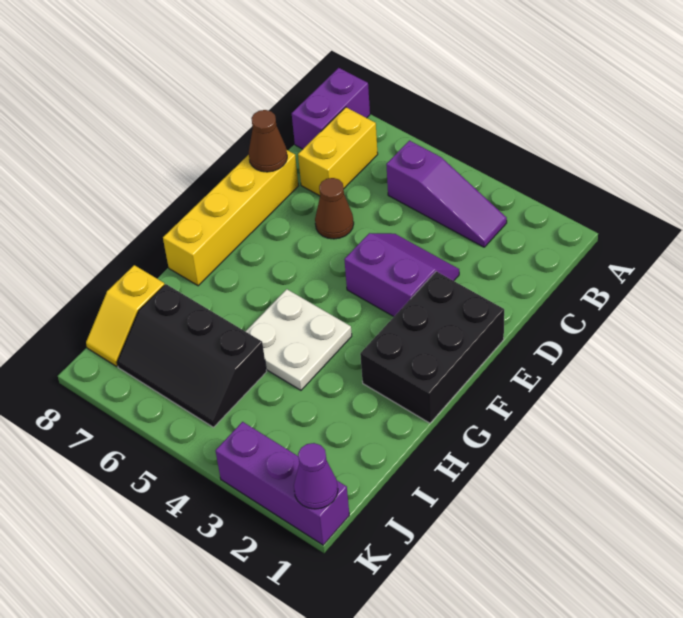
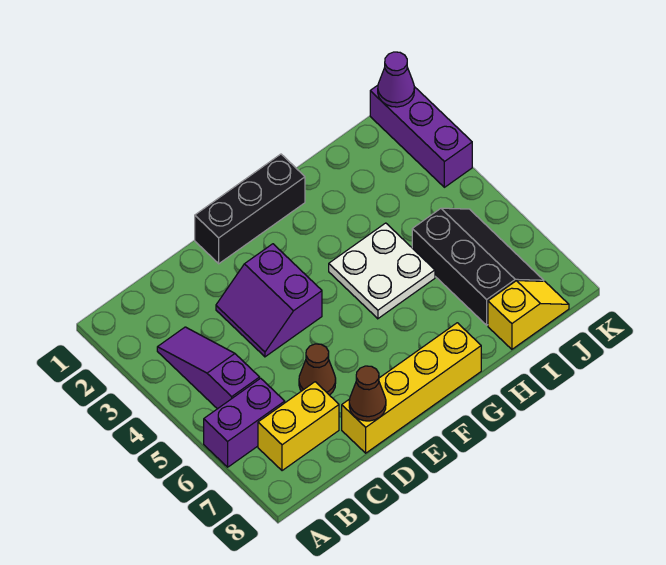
purple 1x2 brick [292,68,370,149] -> purple 1x2 brick moved to [204,378,285,467]
black 2x3 brick [360,271,504,423] -> black 1x3 brick [195,154,305,264]

